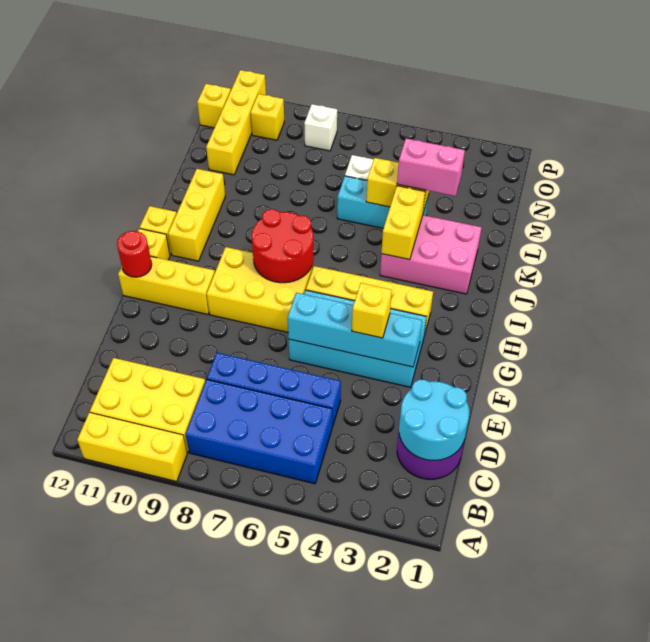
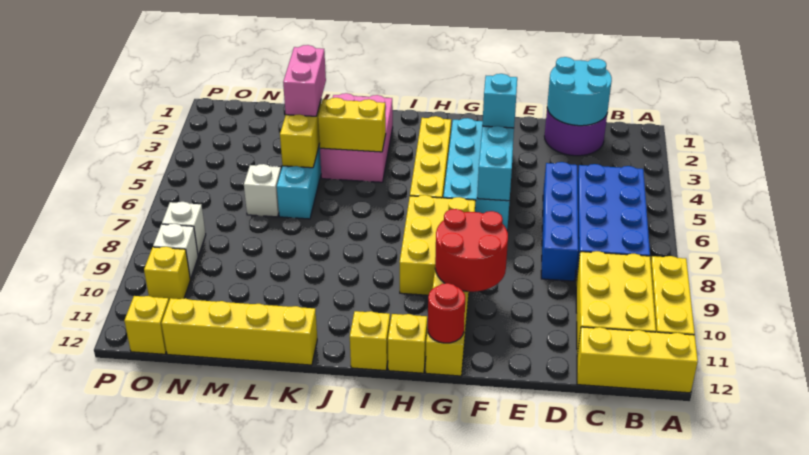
yellow 1x1 brick [352,283,392,338] -> cyan 1x1 brick [482,74,517,128]
red 2x2 round brick [252,209,314,283] -> red 2x2 round brick moved to [435,209,508,292]
yellow 1x3 brick [168,169,225,261] -> yellow 1x3 brick moved to [577,327,698,393]
yellow 1x4 brick [206,70,266,175] -> yellow 1x4 brick moved to [162,298,317,365]
none -> white 1x1 brick [153,224,198,279]

